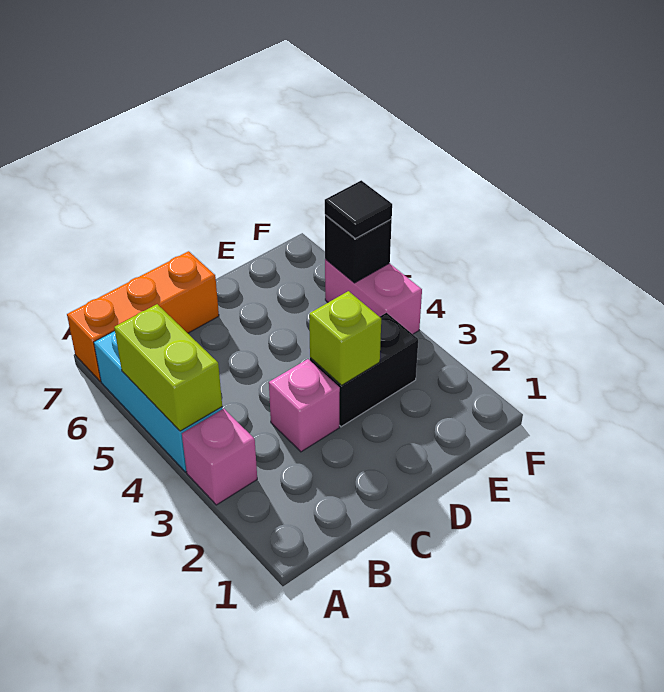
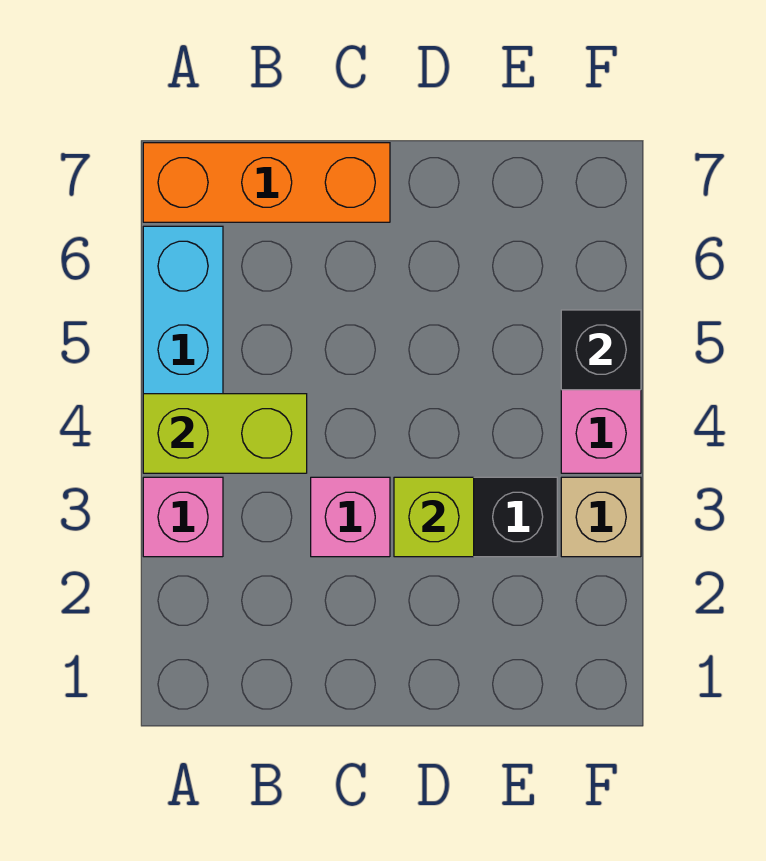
lime 1x2 brick [114,304,222,431] -> lime 1x2 brick turned to [143,394,307,473]
none -> tan 1x1 brick [561,477,641,557]
black 1x1 tile [325,180,392,238] -> none

